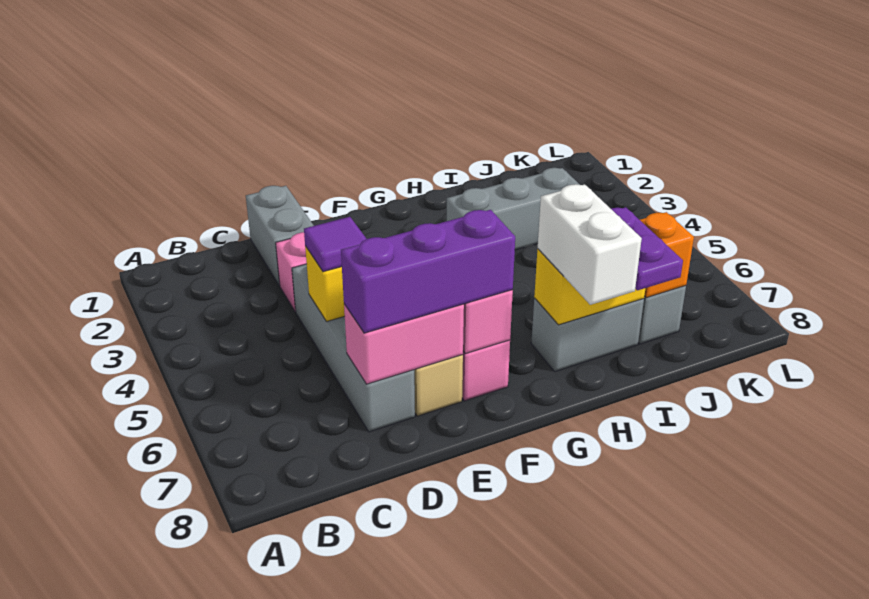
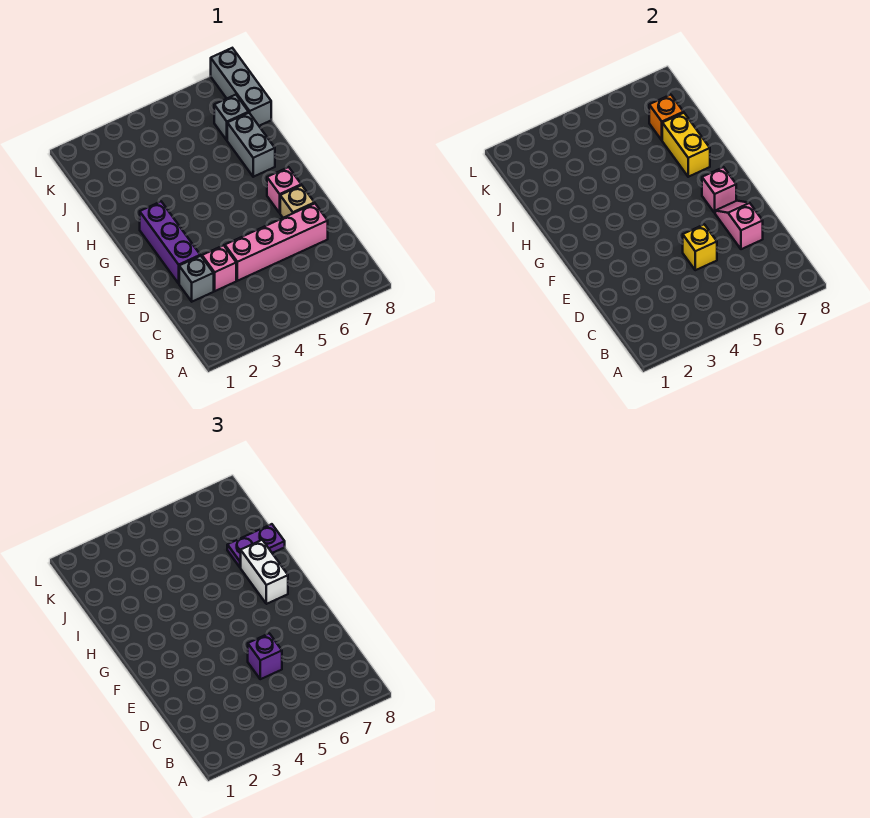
grey 1x2 brick [246,186,314,286] -> grey 1x1 brick [179,256,214,302]
grey 1x4 brick [292,264,415,432] -> pink 1x4 brick [225,204,328,281]
purple 1x1 tile [304,217,366,272] -> purple 1x1 brick [248,633,282,679]
pink 1x2 brick [344,304,464,384] -> pink 1x2 slope [715,201,763,249]
purple 1x3 brick [341,210,515,333] -> purple 1x3 brick moved to [140,202,200,283]
grey 1x3 brick [447,168,580,250] -> grey 1x3 brick moved to [211,48,271,126]
white 1x2 brick [538,184,642,305] -> white 1x2 brick turned to [241,540,288,604]

